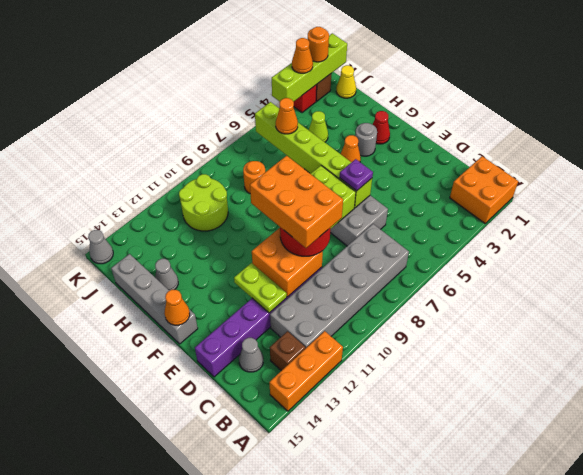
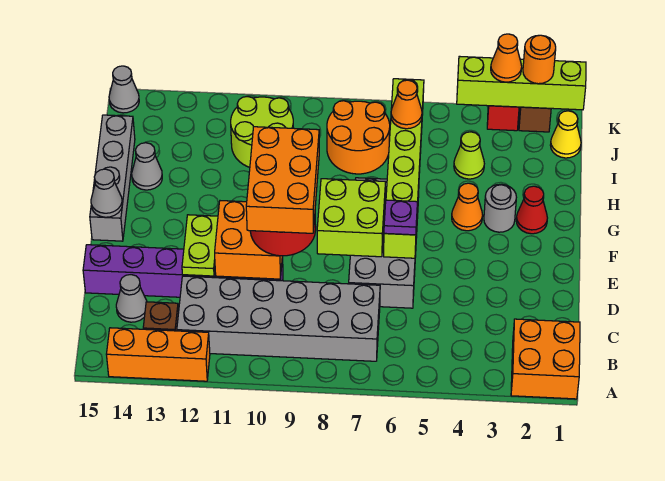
orange 1x1 cone [164,290,190,325] -> grey 1x1 cone [91,169,122,217]
orange 1x1 round brick [243,161,265,193] -> orange 2x2 round brick [327,101,390,174]

